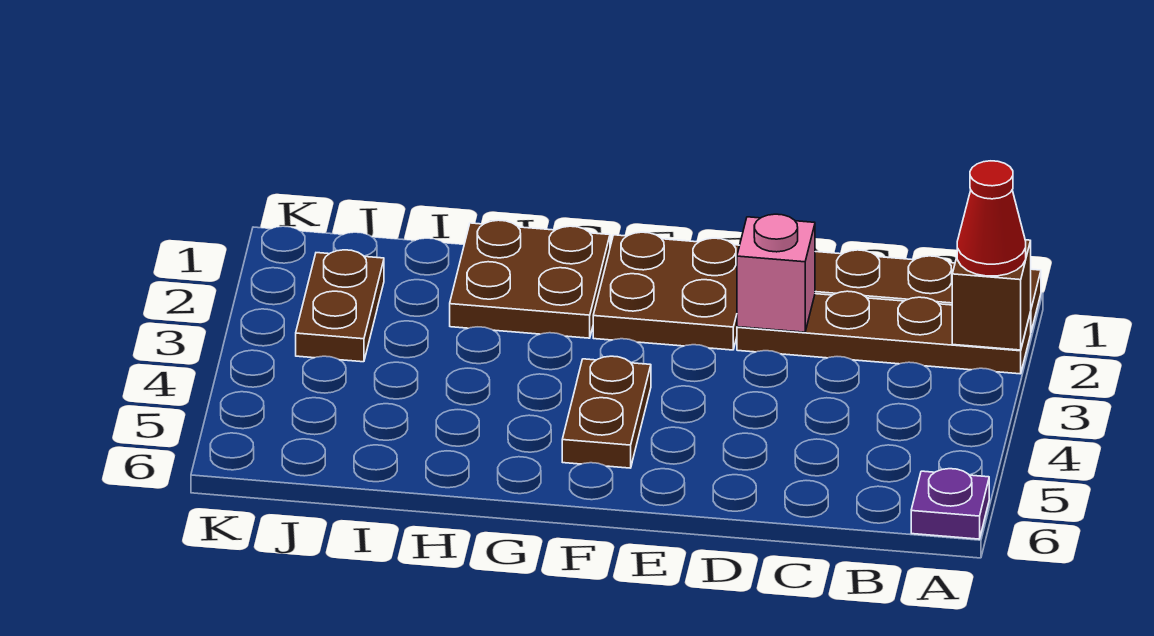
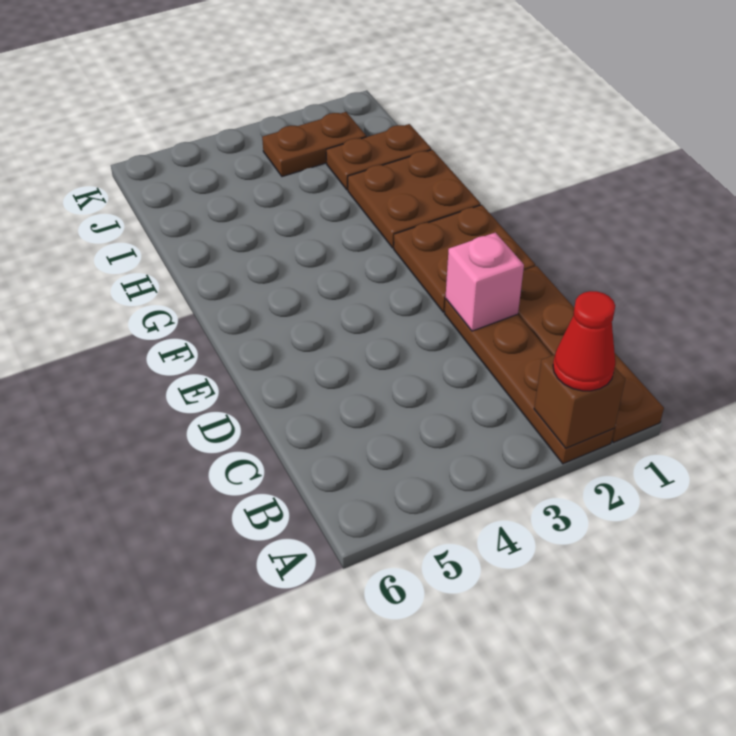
purple 1x1 plate [911,469,989,539] -> none
brown 1x2 plate [562,356,651,468] -> brown 1x2 plate moved to [326,124,431,190]

